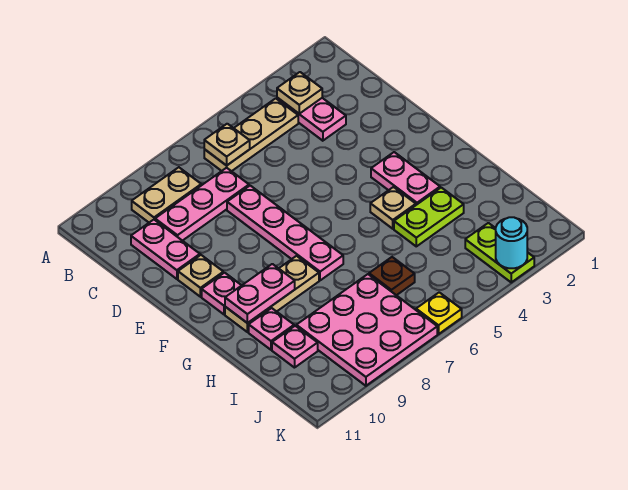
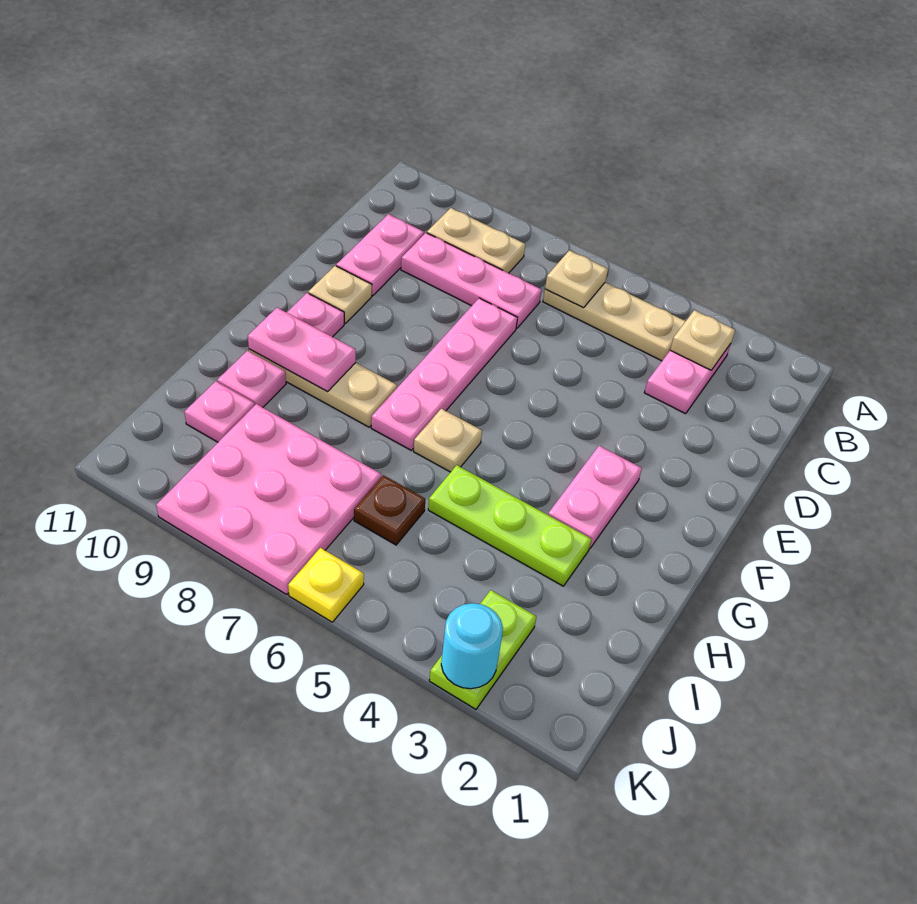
tan 1x1 plate [370,187,416,229] -> tan 1x1 plate moved to [414,409,482,472]
lime 1x2 plate [394,188,464,246] -> lime 1x3 plate [428,465,591,586]

